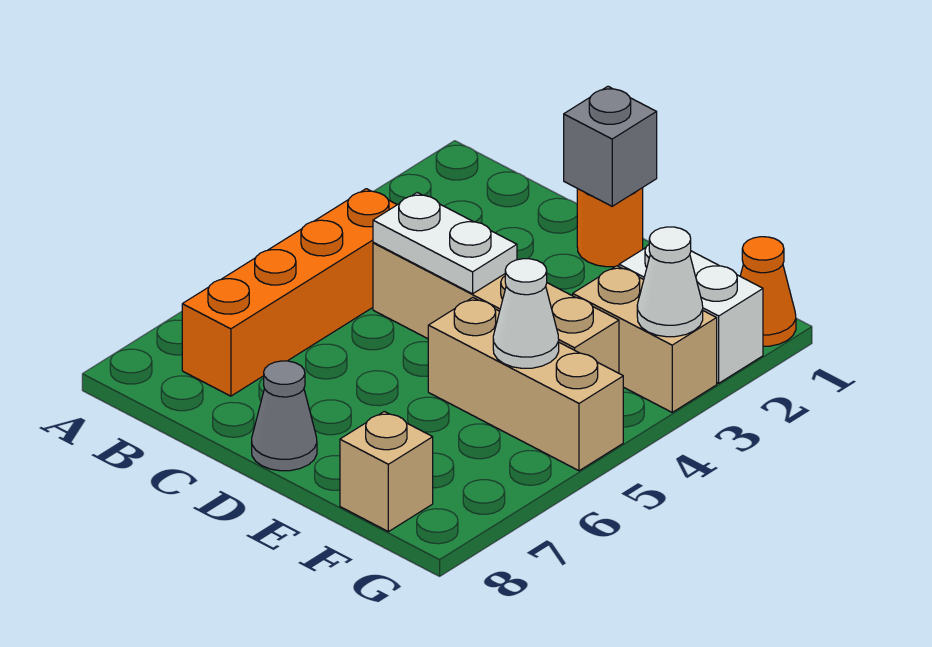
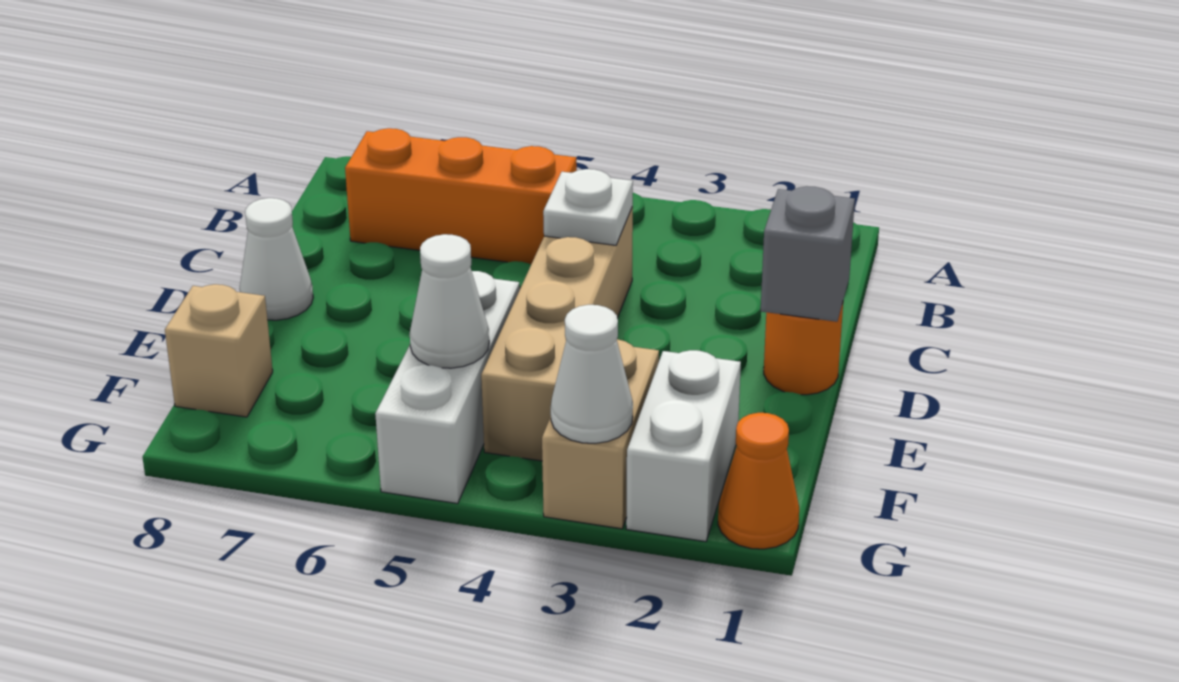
orange 1x4 brick [182,189,397,396] -> orange 1x3 brick [345,128,577,264]
white 1x2 plate [373,193,517,294] -> white 1x1 plate [543,169,633,245]
grey 1x1 cone [252,361,317,471] -> white 1x1 cone [240,198,313,320]
tan 1x3 brick [428,298,623,471] -> white 1x3 brick [375,271,520,504]

